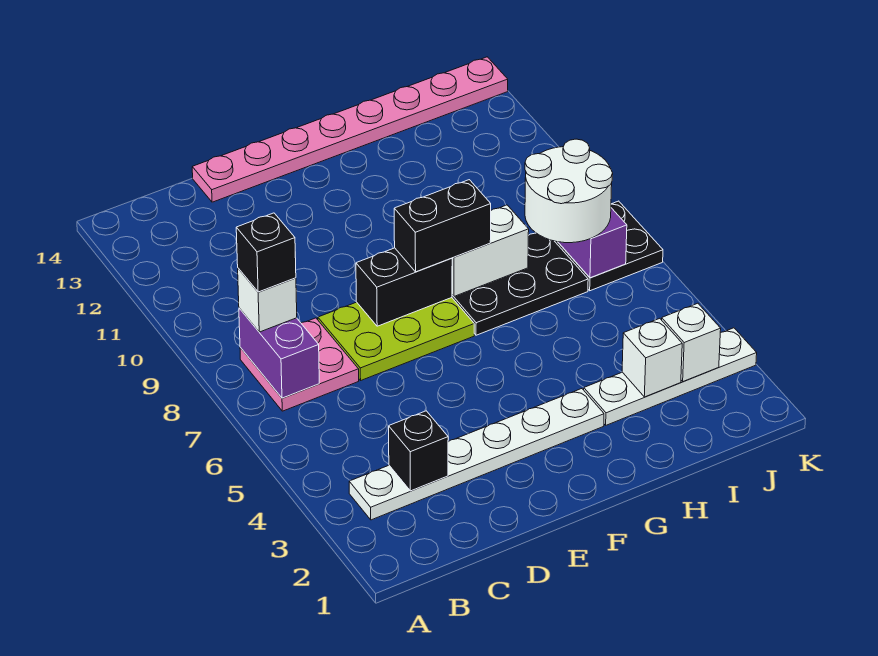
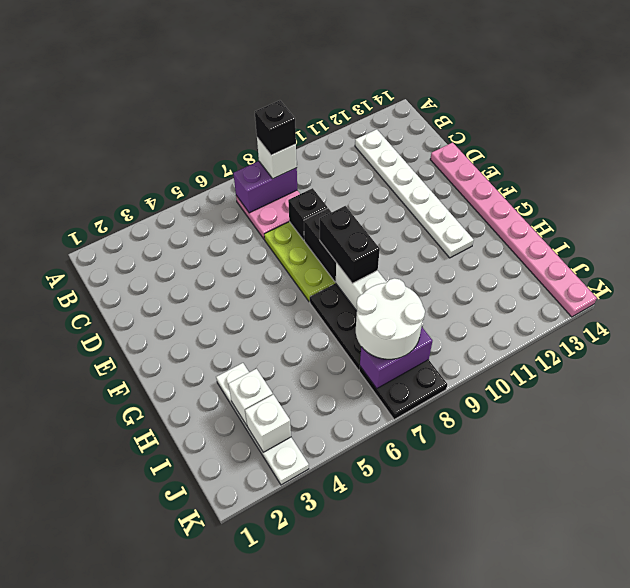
white 1x6 plate [349,389,604,520] -> white 1x6 plate moved to [355,129,474,258]
black 1x1 brick [389,411,448,491] -> black 1x1 brick moved to [288,188,328,240]

